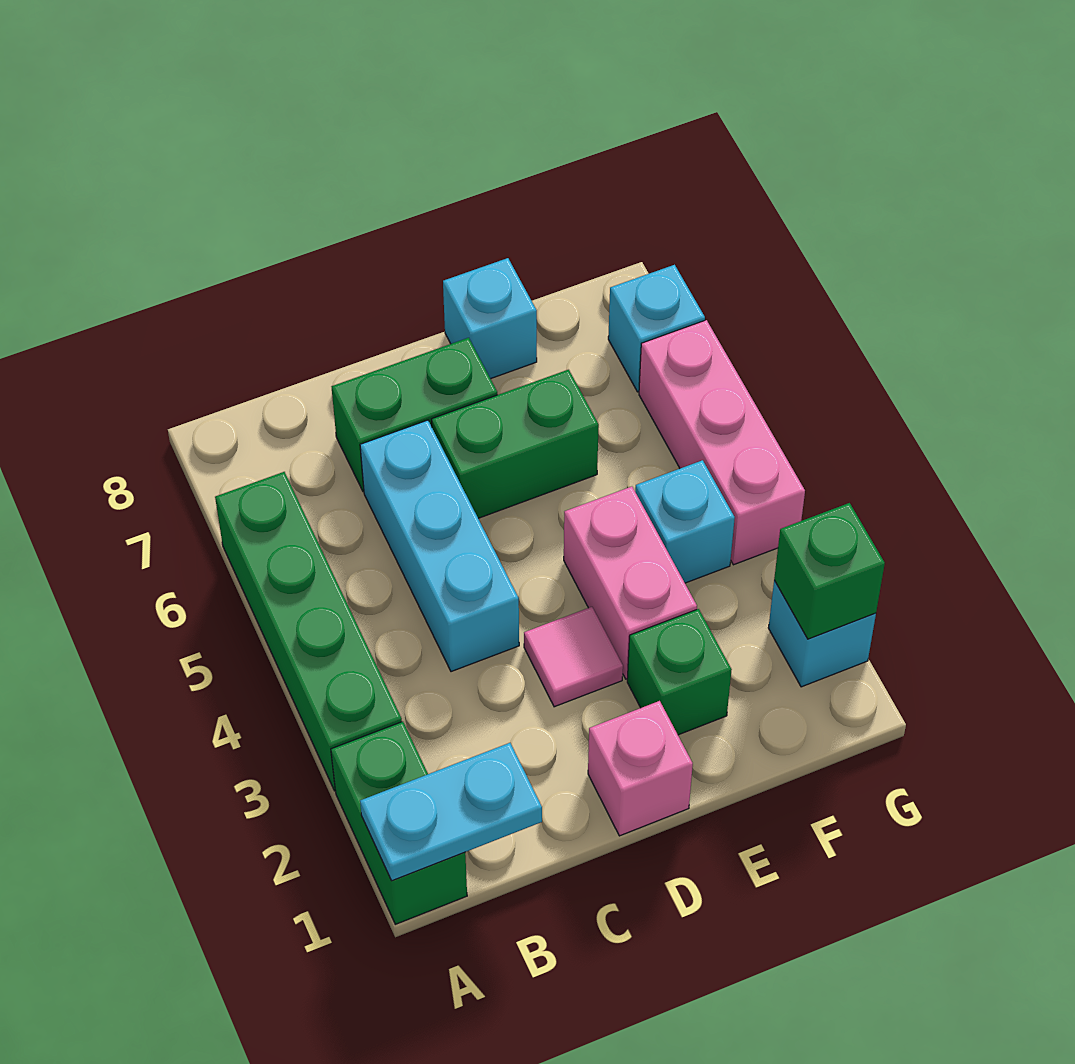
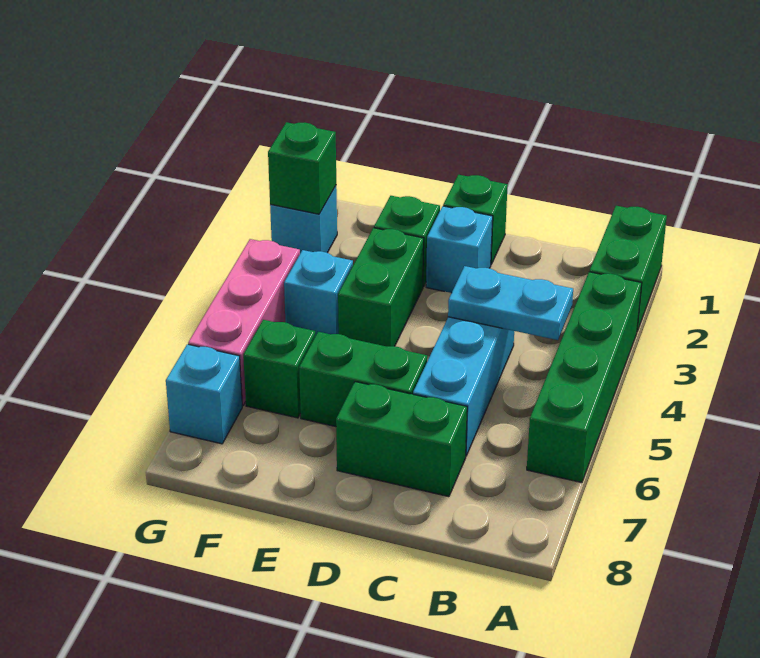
cyan 1x2 plate [360,743,542,881] -> cyan 1x2 plate moved to [448,266,573,340]
pink 1x1 brick [588,701,693,836] -> green 1x1 brick [443,175,508,264]
pink 1x1 tile [524,607,623,707] -> none
pink 1x2 brick [564,486,697,679] -> green 1x2 brick [338,228,424,347]
cyan 1x1 brick [443,258,537,379] -> cyan 1x1 brick moved to [426,206,493,293]
none -> green 1x1 brick [243,320,315,418]

